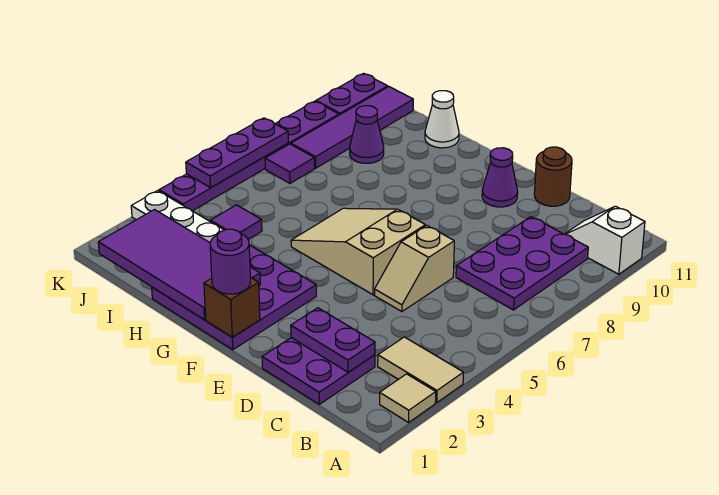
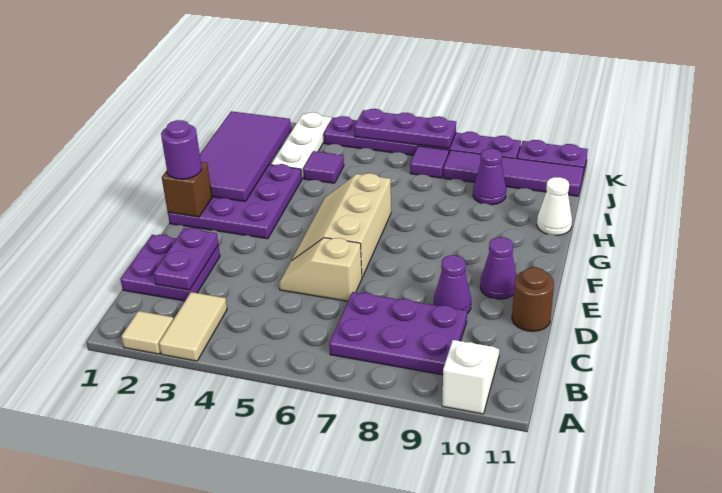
none -> purple 1x1 cone [434,255,471,313]
tan 2x3 slope [291,208,425,295] -> tan 2x3 slope turned to [292,173,391,277]

